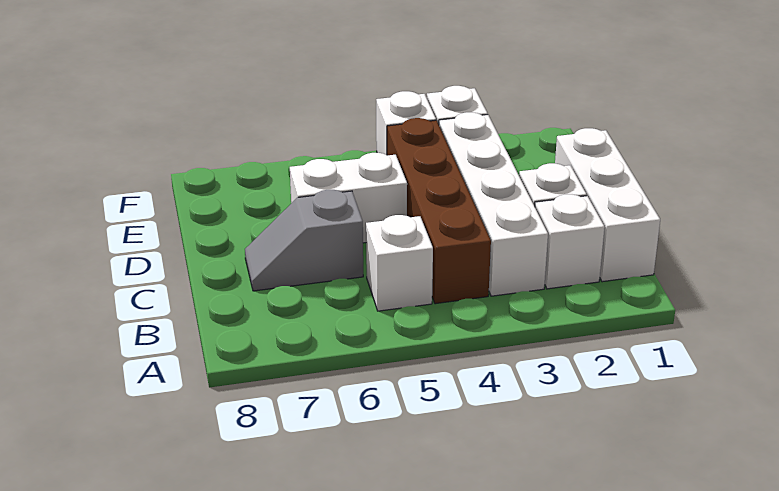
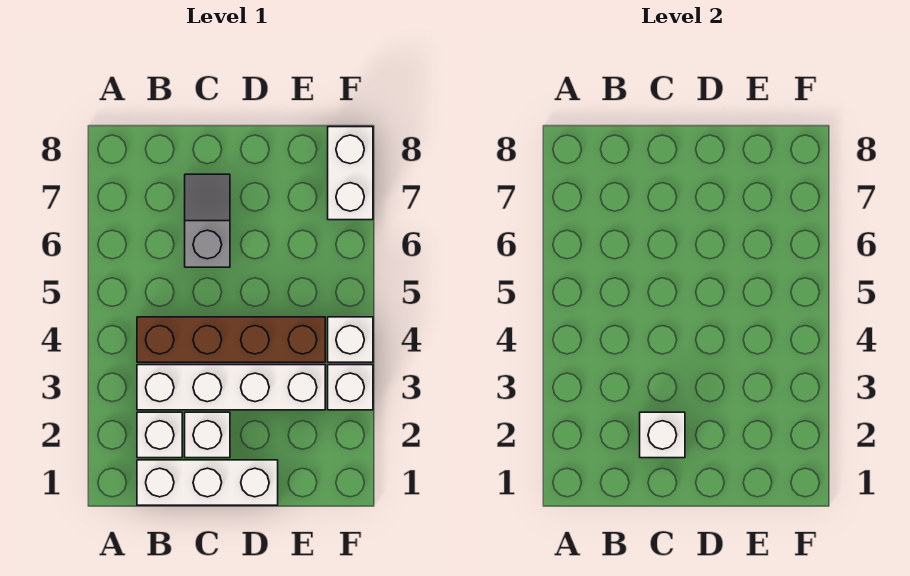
white 1x1 brick [366,215,433,311] -> white 1x1 brick moved to [640,412,685,458]
white 1x2 brick [290,153,407,243] -> white 1x2 brick moved to [328,127,373,220]

